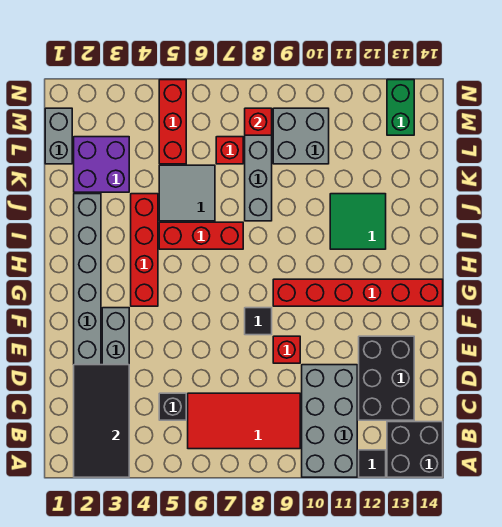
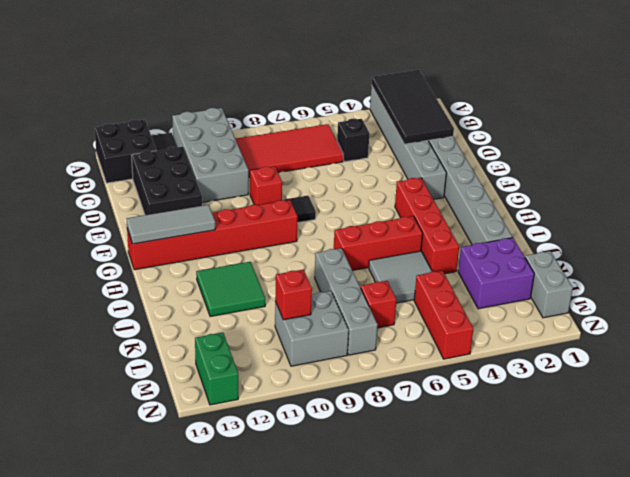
none -> grey 1x3 tile [127,205,215,244]
red 1x1 brick [245,108,272,135] -> red 1x1 brick moved to [275,269,312,320]

